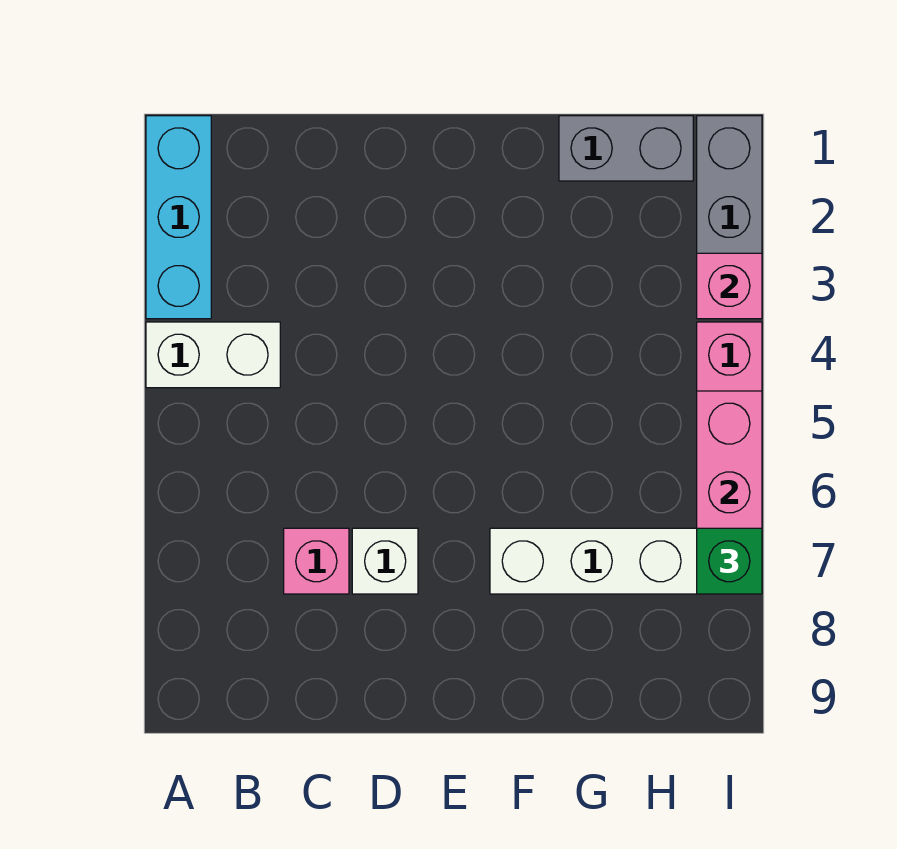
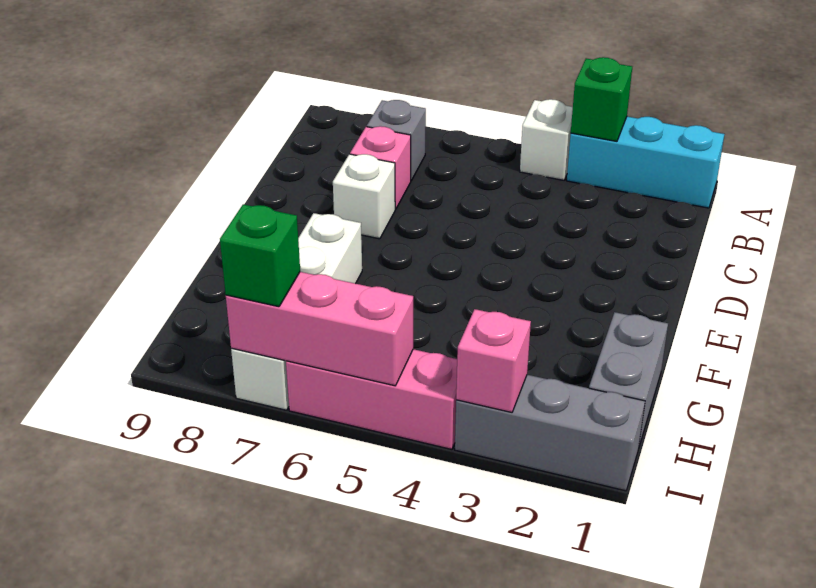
none -> green 1x1 brick [571,57,632,141]
white 1x2 brick [146,322,280,388] -> white 1x1 brick [520,99,573,180]
none -> grey 1x1 brick [367,100,426,180]

